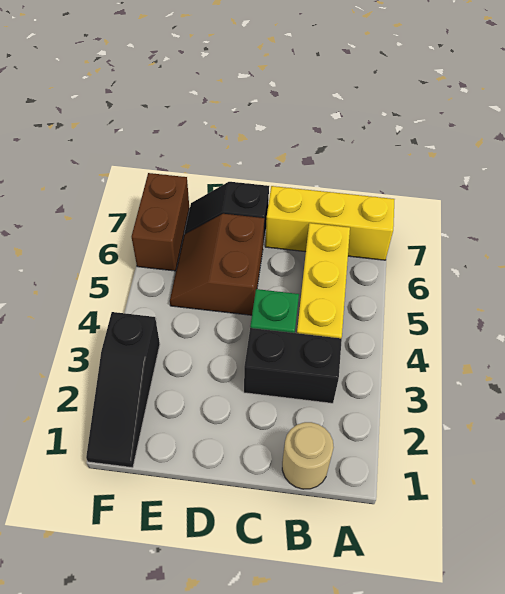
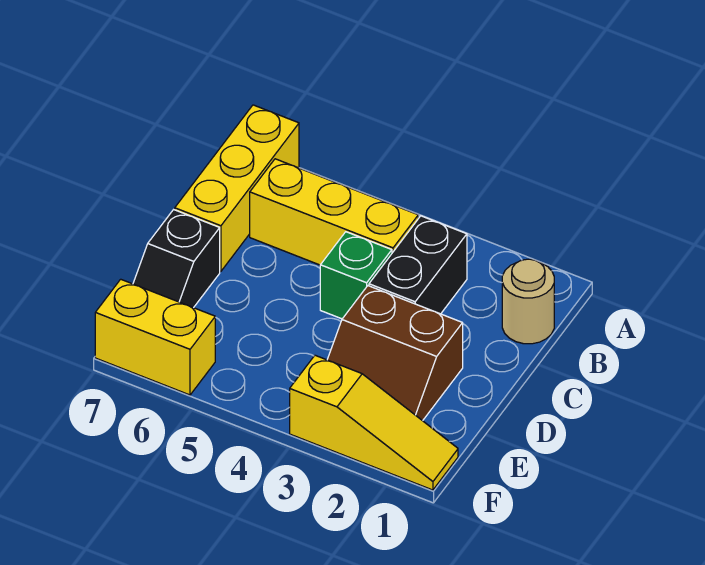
brown 2x2 slope [170,214,264,315] -> brown 2x2 slope moved to [327,286,463,421]
black 1x3 slope [86,312,160,468] -> yellow 1x3 slope [290,355,458,490]
brown 1x2 brick [132,173,189,271] -> yellow 1x2 brick [95,279,215,395]

